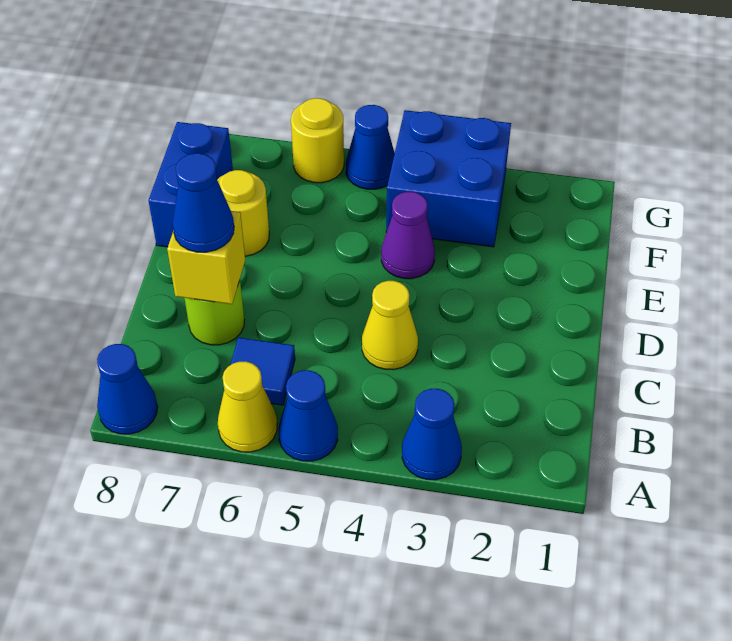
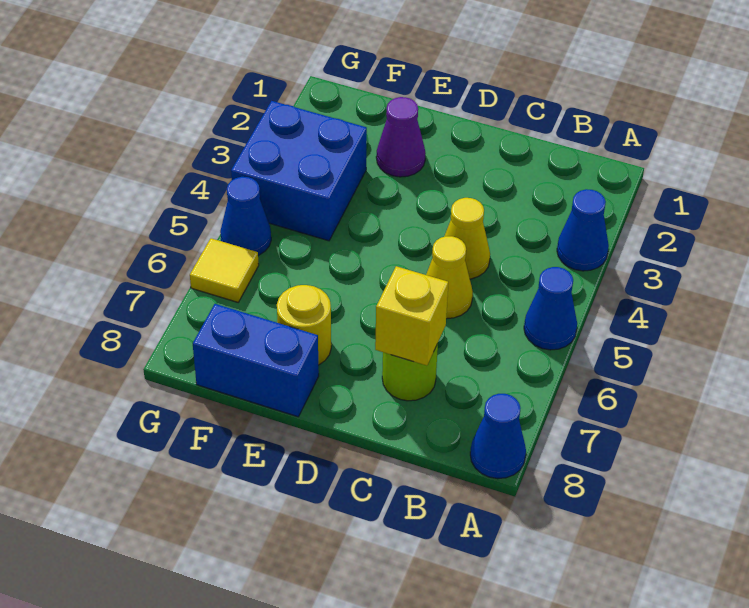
yellow 1x1 cone [218,361,277,452] -> yellow 1x1 cone moved to [426,236,473,319]
blue 1x1 tile [230,337,295,405] -> none
blue 1x1 cone [173,153,234,252] -> none
purple 1x1 cone [381,192,435,279] -> purple 1x1 cone moved to [376,97,426,177]
yellow 1x1 round brick [291,98,344,183] -> yellow 1x1 tile [190,238,259,302]

